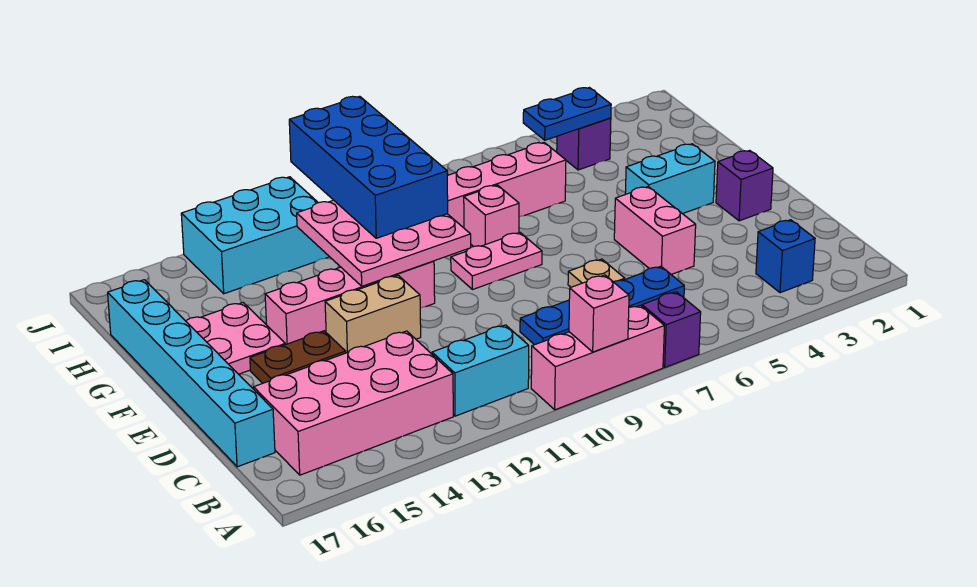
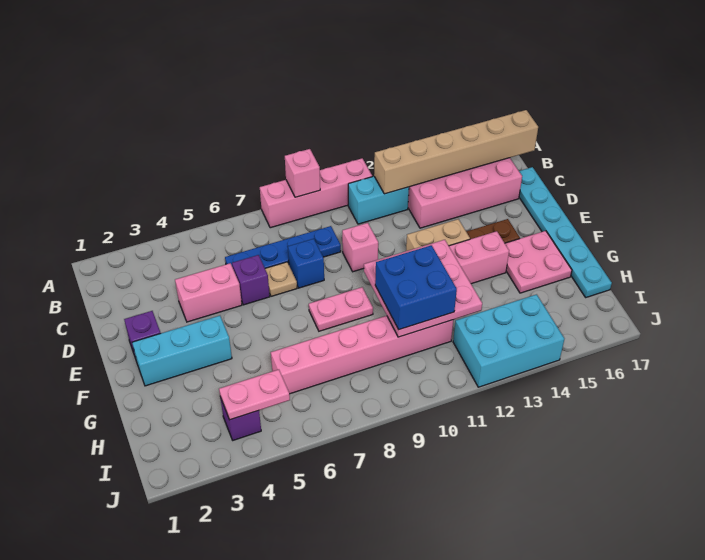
purple 1x1 brick [642,292,701,367] -> purple 1x1 brick moved to [232,255,270,305]
pink 1x3 brick [531,305,664,410] -> pink 1x4 brick [260,158,372,228]
blue 1x1 brick [756,220,815,293] -> blue 1x1 brick moved to [288,239,324,288]
none -> tan 1x6 brick [374,110,538,194]
cyan 1x6 brick [108,280,275,467] -> cyan 1x6 plate [519,167,612,297]
pink 1x2 brick [614,187,696,274] -> pink 1x2 brick turned to [175,263,242,322]
cyan 1x2 brick [625,144,715,214] -> cyan 1x3 brick [132,316,232,386]
pink 1x1 brick [464,185,519,247] -> pink 1x1 brick moved to [342,223,378,272]
blue 2x4 brick [289,96,448,238] -> blue 2x2 brick [375,245,457,330]
blue 1x2 plate [523,88,611,140] -> pink 1x2 plate [219,370,290,420]

